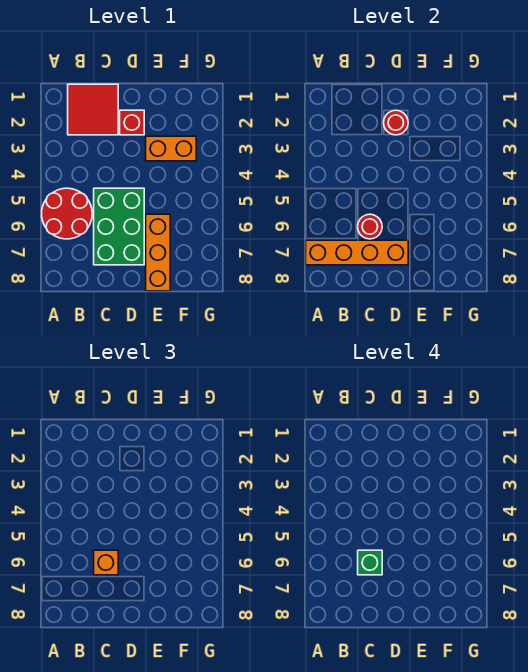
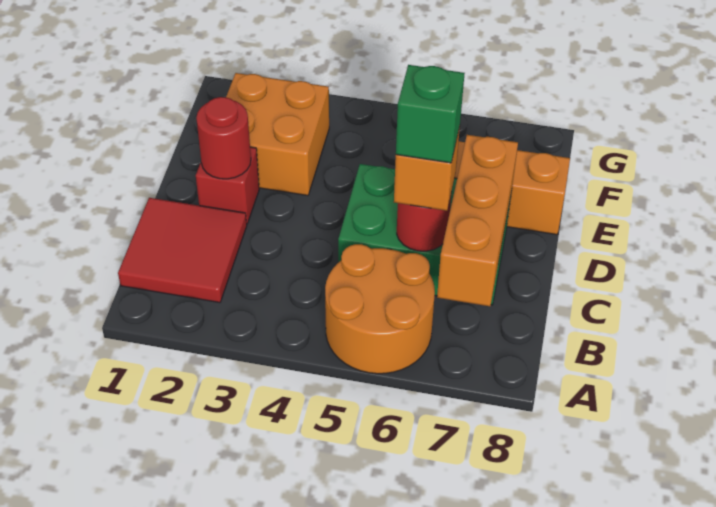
red 2x2 round brick [42,188,92,239] -> orange 2x2 round brick [325,244,435,374]
orange 1x4 brick [306,240,408,265] -> orange 1x3 brick [437,135,518,306]
orange 1x2 brick [146,136,196,161] -> orange 2x2 brick [226,73,329,196]

